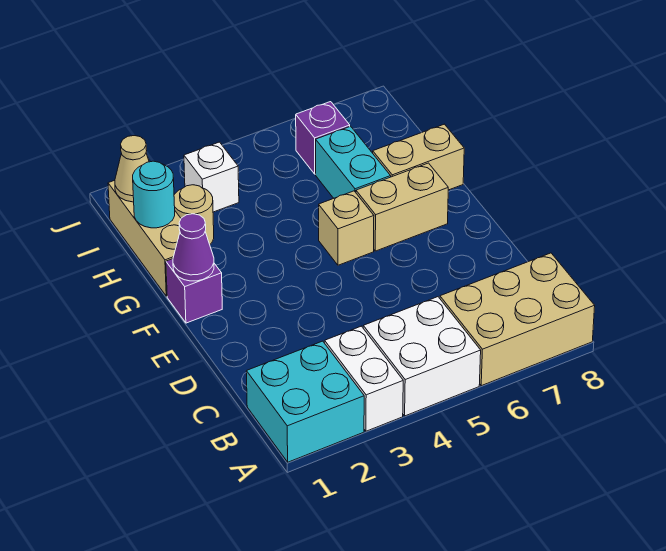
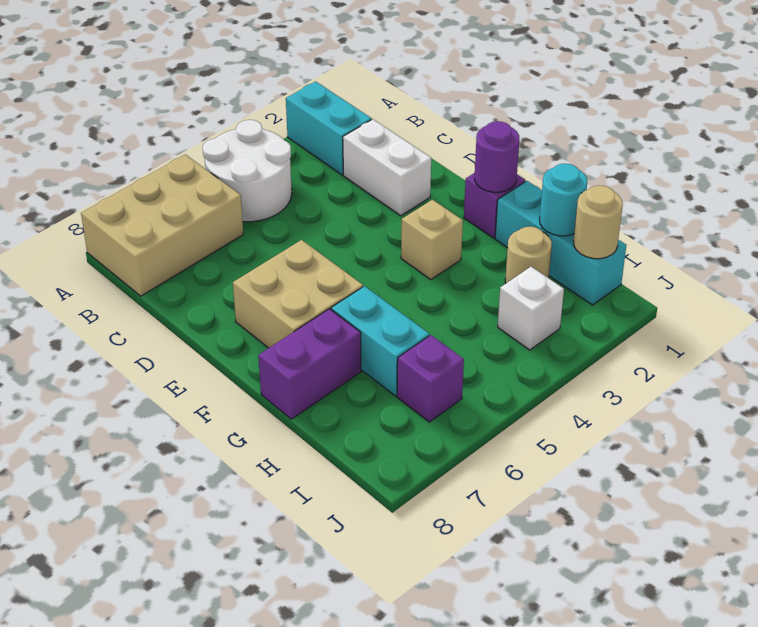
cyan 2x2 brick [246,341,364,462] -> cyan 1x2 brick [286,81,371,175]
white 1x2 brick [325,326,403,431] -> white 1x2 brick moved to [343,119,431,216]
white 2x2 brick [363,297,481,416] -> white 2x2 round brick [203,120,292,222]
purple 1x1 cone [173,214,214,281] -> purple 1x1 round brick [475,121,519,192]
tan 1x1 brick [319,191,374,265] -> tan 1x1 brick moved to [401,200,463,280]
tan 1x2 brick [356,163,448,251] -> tan 2x2 brick [233,240,363,348]
tan 1x3 brick [108,180,181,296] -> cyan 1x3 brick [495,181,626,305]
tan 1x2 brick [373,124,464,190] -> purple 1x2 brick [258,309,361,419]
tan 1x1 cone [115,136,149,202] -> tan 1x1 round brick [574,185,623,259]

